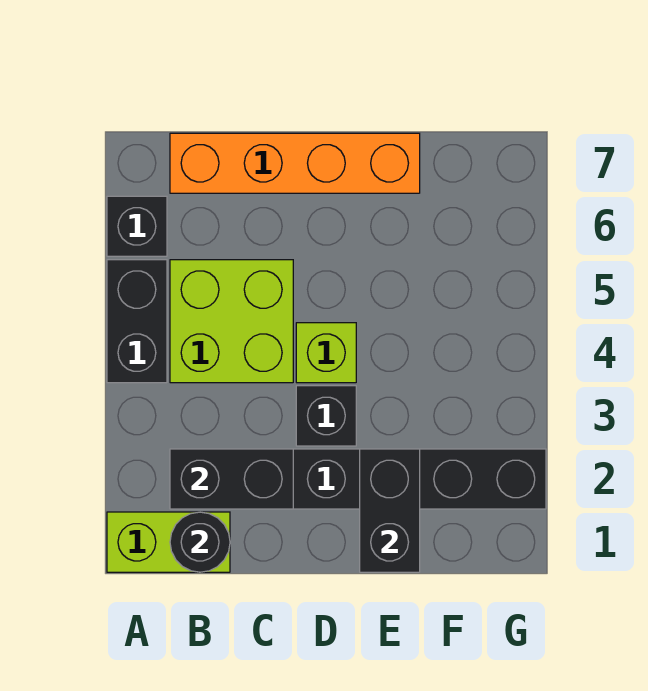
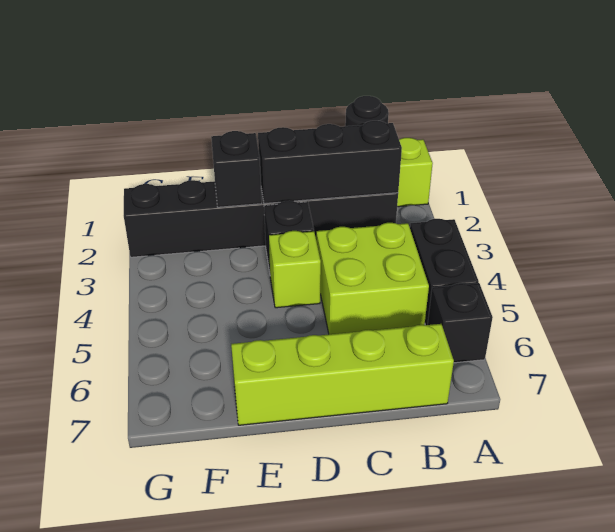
black 1x2 brick [170,449,293,509] -> black 1x3 brick [258,121,402,204]
orange 1x4 brick [170,133,420,193] -> lime 1x4 brick [231,324,454,425]
black 1x2 brick [360,449,420,572] -> black 1x1 brick [211,131,262,207]

